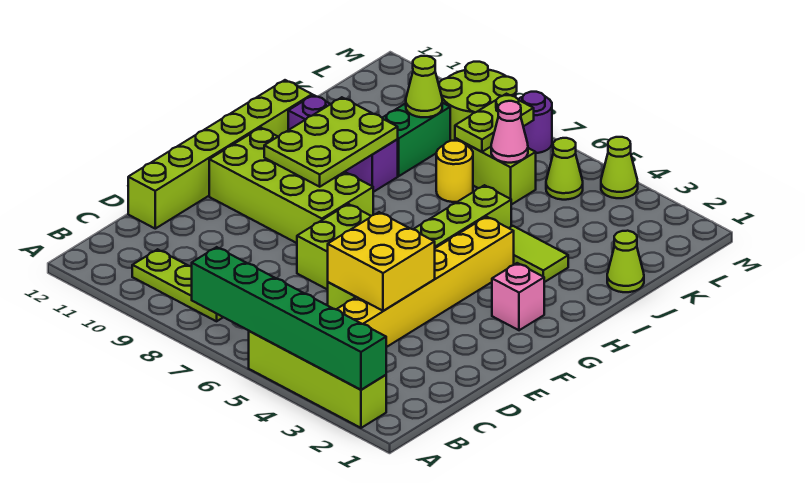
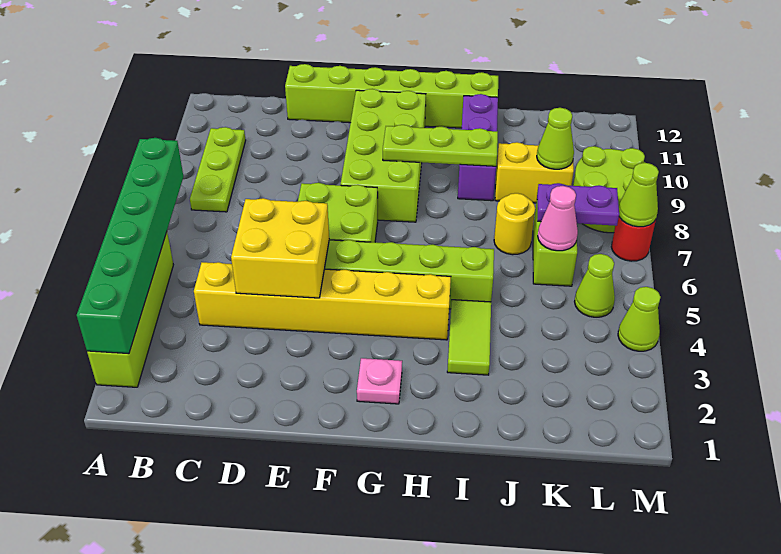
pink 1x1 brick [492,263,544,330] -> pink 1x1 plate [357,358,402,404]
lime 2x3 plate [264,97,398,187] -> lime 1x3 plate [383,125,498,166]
lime 1x1 cone [607,231,644,292] -> lime 1x1 cone moved to [619,163,659,227]
green 1x2 brick [383,103,450,176] -> yellow 1x2 brick [495,142,574,203]
lime 1x2 plate [455,94,534,152] -> purple 1x2 plate [537,183,619,226]
purple 1x1 round brick [518,92,552,153] -> red 1x1 round brick [611,217,656,261]

